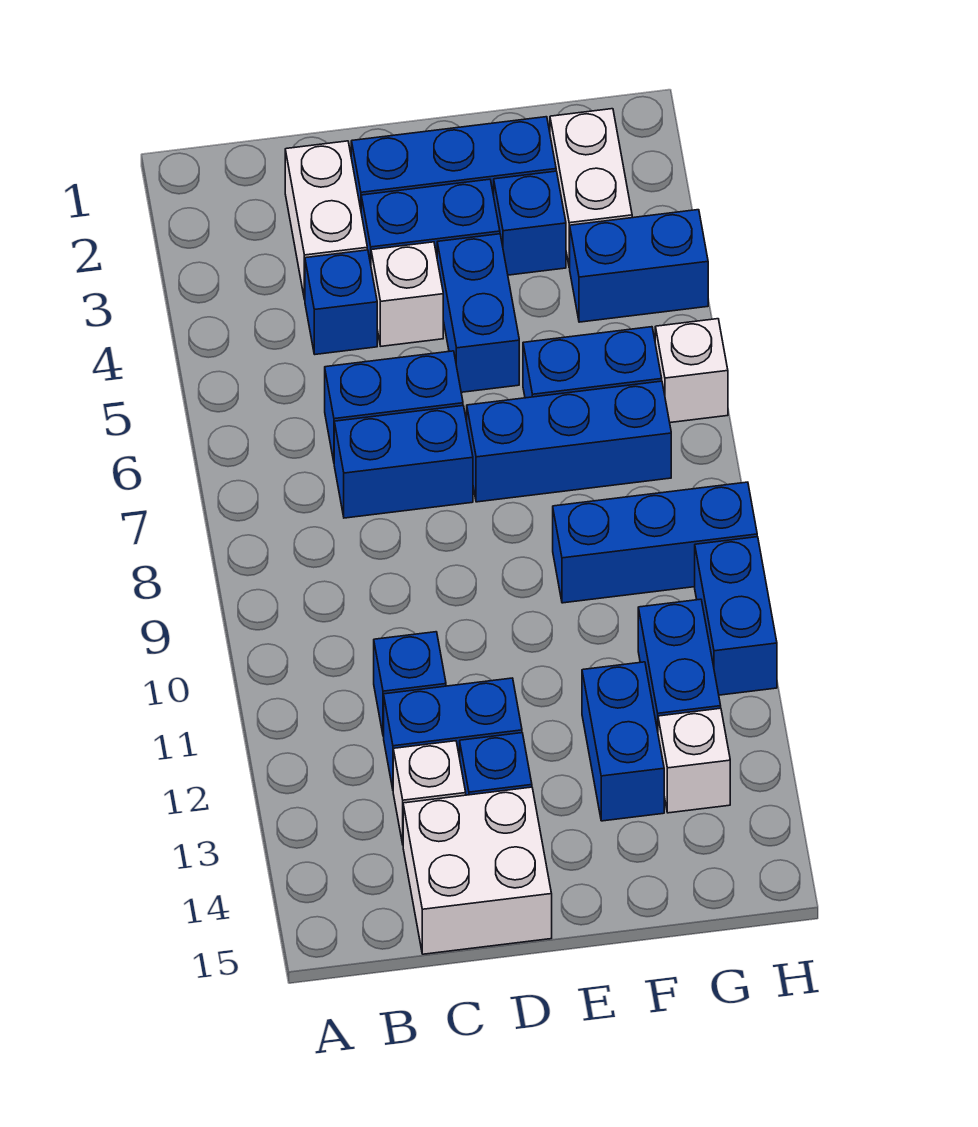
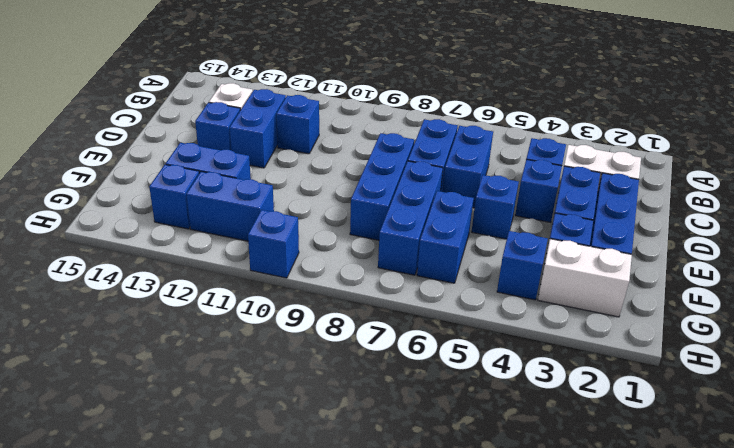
white 2x2 brick [403,787,552,954] -> none
white 1x1 brick [371,242,443,346] -> blue 1x1 brick [515,159,562,222]
blue 1x2 brick [437,234,519,392] -> blue 1x1 brick [472,175,519,239]
blue 1x3 brick [553,482,757,603] -> blue 1x3 brick moved to [350,133,414,240]
blue 1x2 brick [569,210,708,322] -> blue 1x1 brick [497,231,548,300]
white 1x1 brick [658,708,730,813] -> blue 1x1 brick [149,165,199,229]
white 1x1 brick [655,319,728,423] -> none
blue 1x2 brick [695,537,777,695] -> blue 1x1 brick [248,210,299,278]

